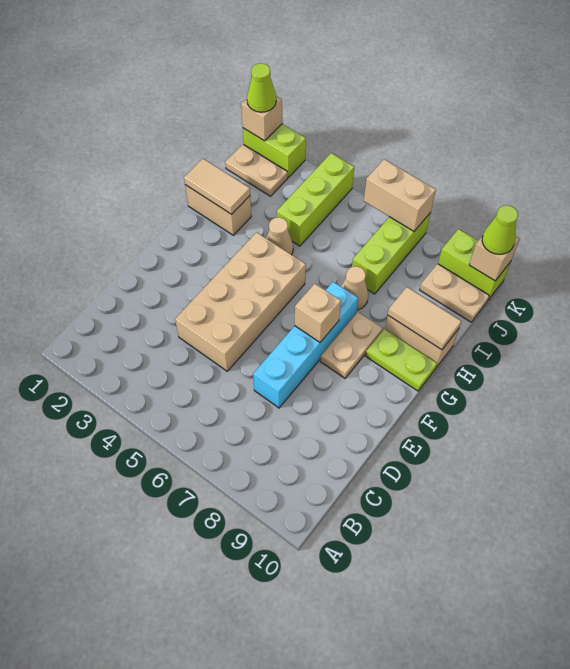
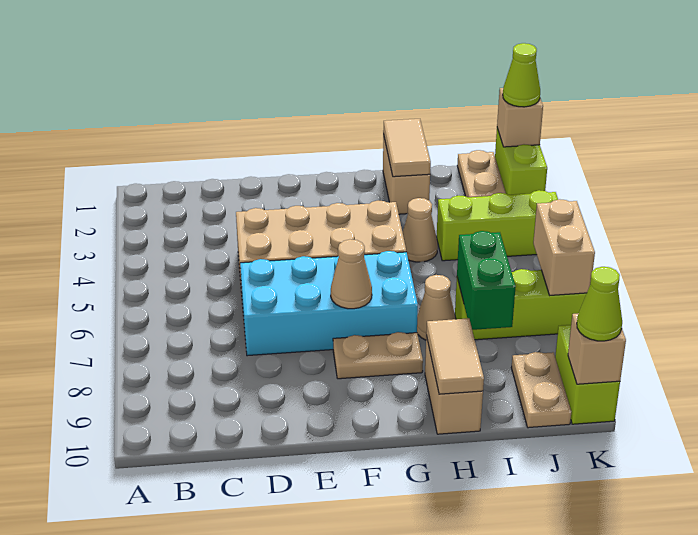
cyan 1x4 brick [253,282,358,408] -> cyan 2x4 brick [240,251,418,356]
tan 1x1 brick [295,284,341,342] -> tan 1x1 cone [331,239,372,309]
lime 1x2 plate [366,329,437,391] -> none
none -> green 1x2 brick [457,231,516,330]

